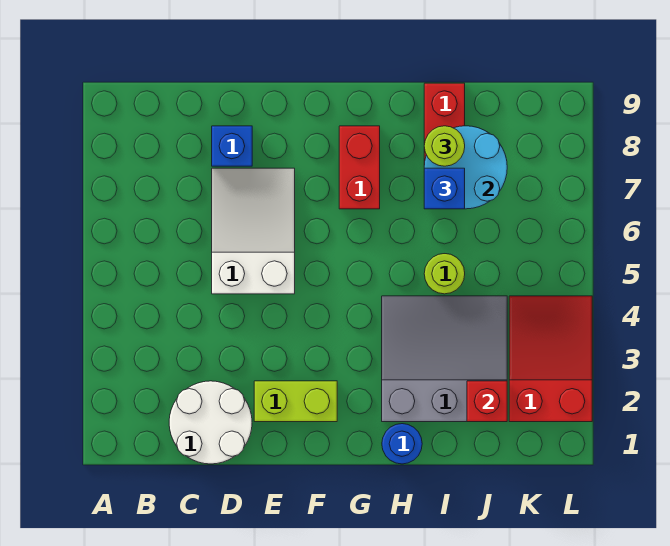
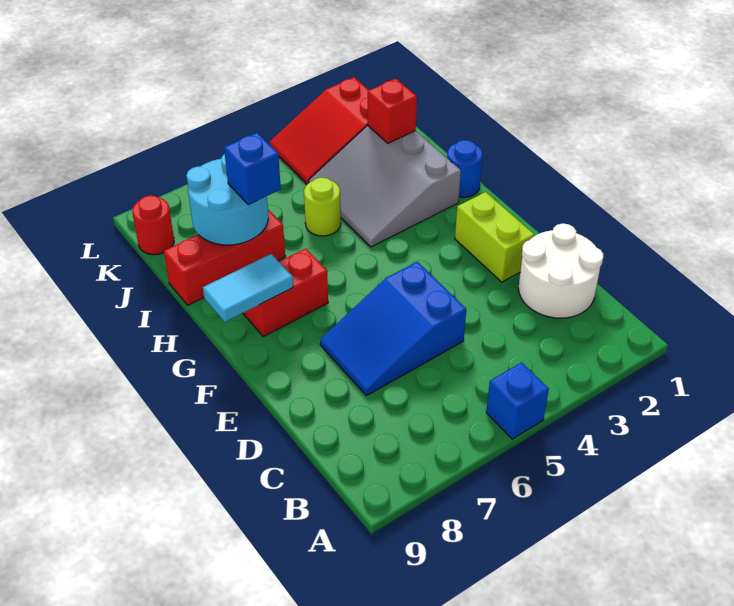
white 2x3 slope [212,168,295,294] -> blue 2x3 slope [320,262,466,396]
blue 1x1 brick [212,126,252,166] -> blue 1x1 brick moved to [486,362,549,439]
none -> cyan 1x2 tile [203,254,293,322]
lime 1x1 round brick [424,126,465,166] -> none
none -> red 1x1 round brick [132,195,174,255]

